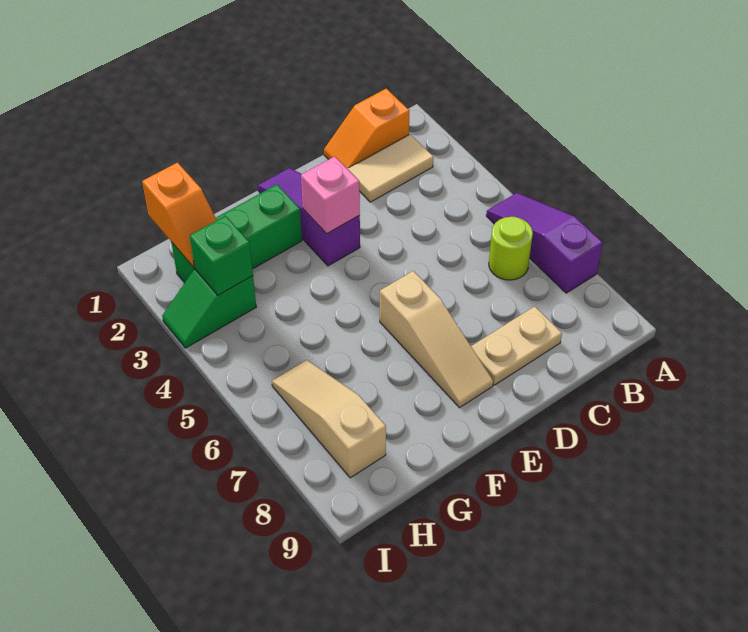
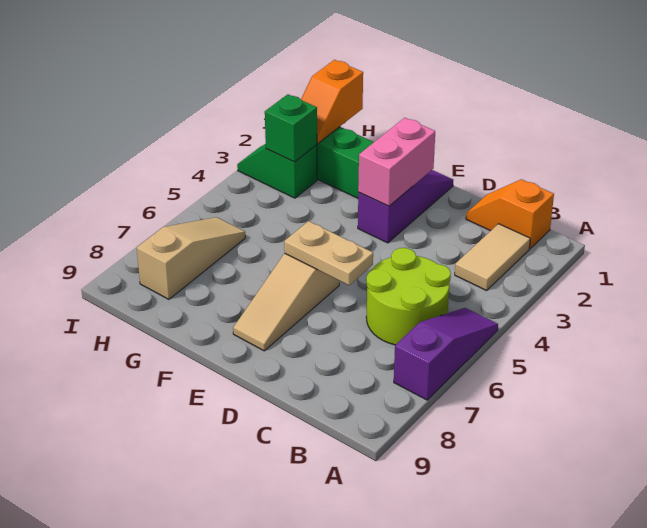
tan 1x2 tile [347,134,433,202] -> tan 1x2 tile turned to [455,224,530,290]
lime 1x1 round brick [489,217,533,280] -> lime 2x2 round brick [366,248,451,345]
tan 1x2 plate [471,306,562,385] -> tan 1x2 plate moved to [284,221,373,285]
pink 1x1 brick [301,156,360,234] -> pink 1x2 brick [358,118,435,206]

